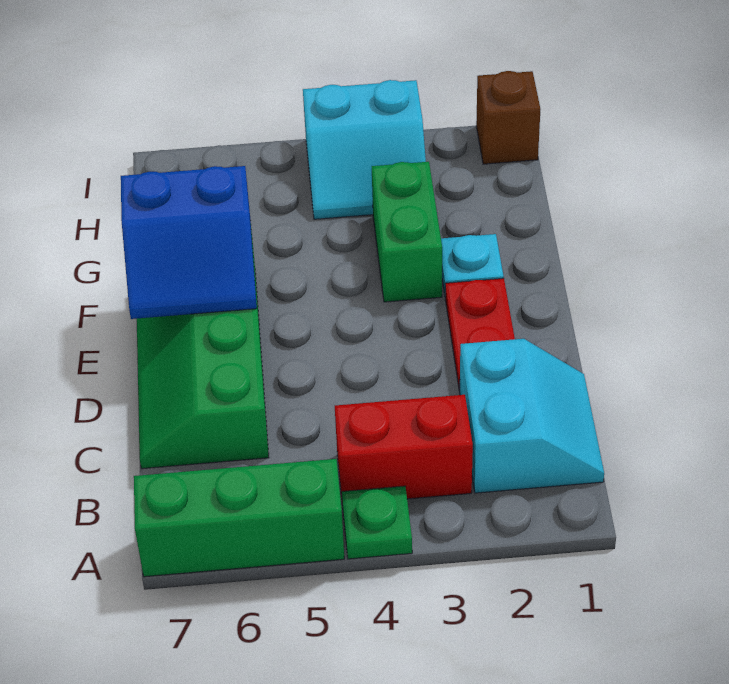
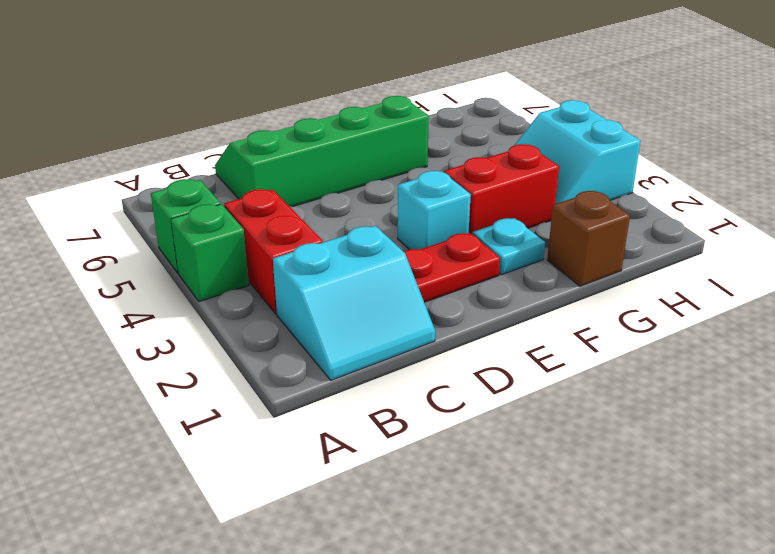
green 1x1 plate [342,486,412,559] -> green 1x1 brick [171,204,249,302]
green 1x3 brick [134,459,344,577] -> green 1x1 brick [151,179,221,273]
none -> cyan 1x1 brick [398,171,471,250]
blue 2x2 slope [121,166,257,319] -> none
green 1x2 brick [372,162,442,302] -> red 1x2 brick [444,144,559,234]
brown 1x1 brick [476,71,540,164] -> brown 1x1 brick moved to [547,191,630,286]

